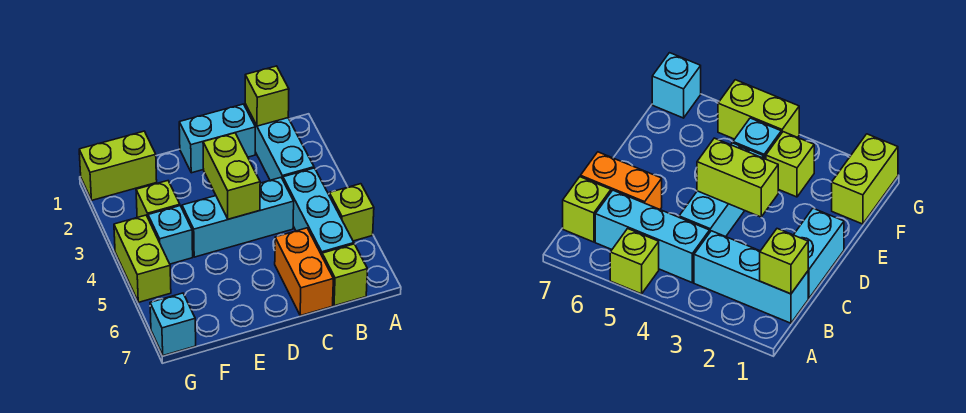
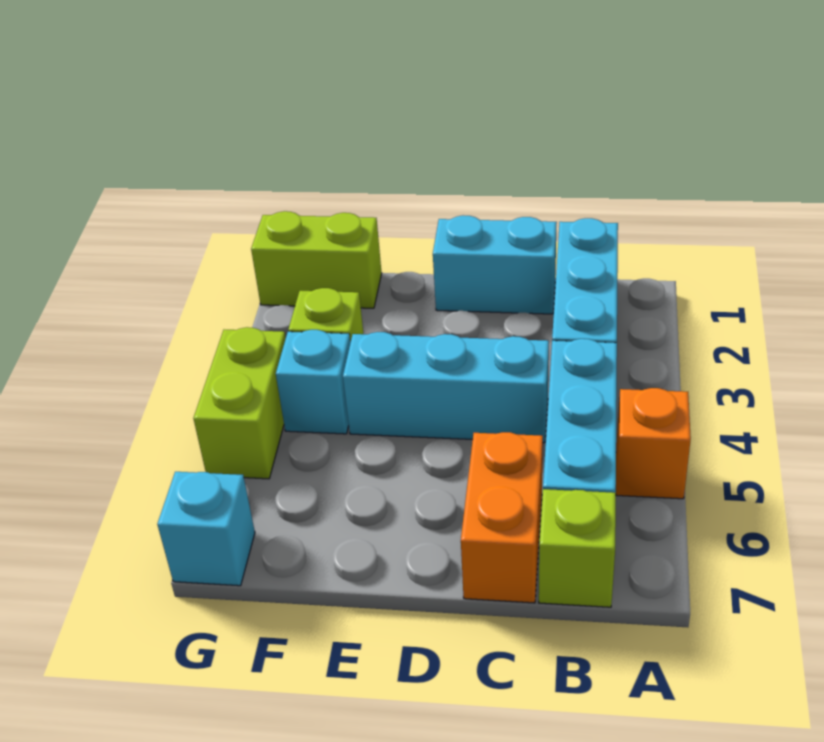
lime 1x1 brick [329,184,374,241] -> orange 1x1 brick [616,388,691,499]
lime 1x1 brick [245,66,289,126] -> none
lime 1x2 brick [203,133,260,219] -> none

